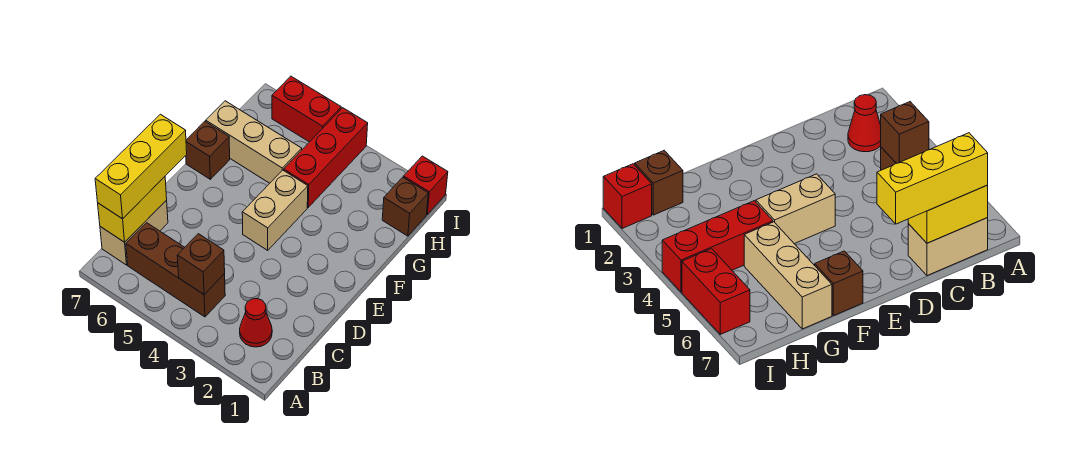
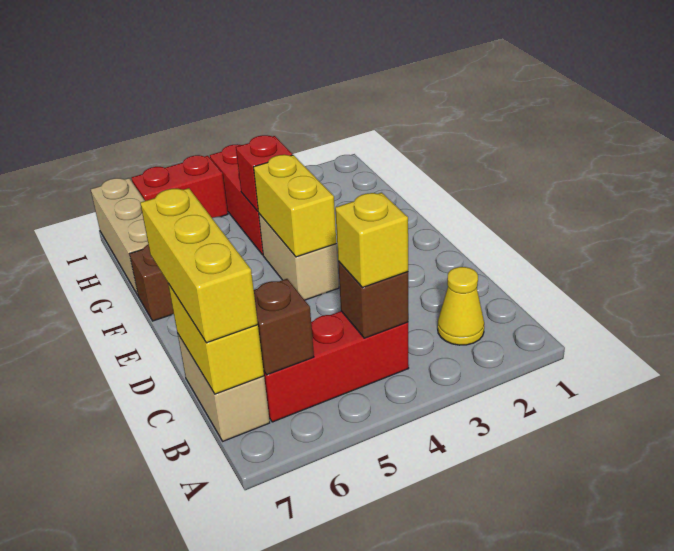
red 1x1 cone [240,299,272,347] -> yellow 1x1 cone [438,267,484,345]
brown 1x3 brick [126,223,225,317] -> red 1x3 brick [264,311,409,422]
none -> yellow 1x1 brick [335,193,408,288]
none -> yellow 1x2 brick [254,155,336,257]
tan 1x3 brick [206,101,302,183] -> tan 1x3 brick turned to [91,178,148,295]
brown 1x1 brick [382,177,428,236] -> brown 1x1 brick moved to [254,279,314,375]
red 1x1 brick [404,156,448,214] -> red 1x1 brick moved to [236,135,292,211]

